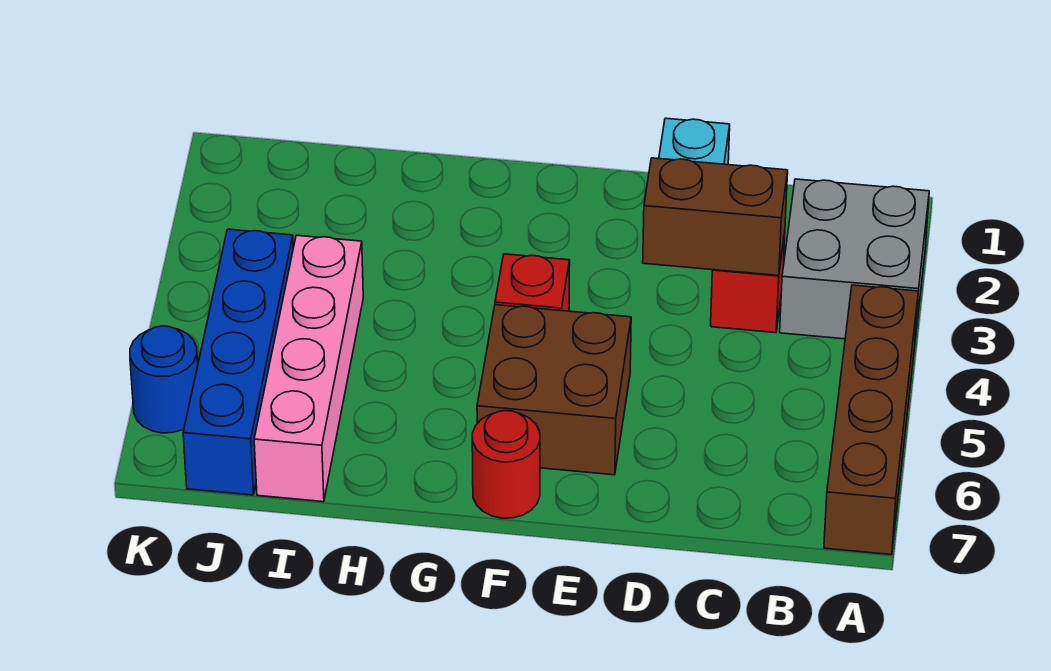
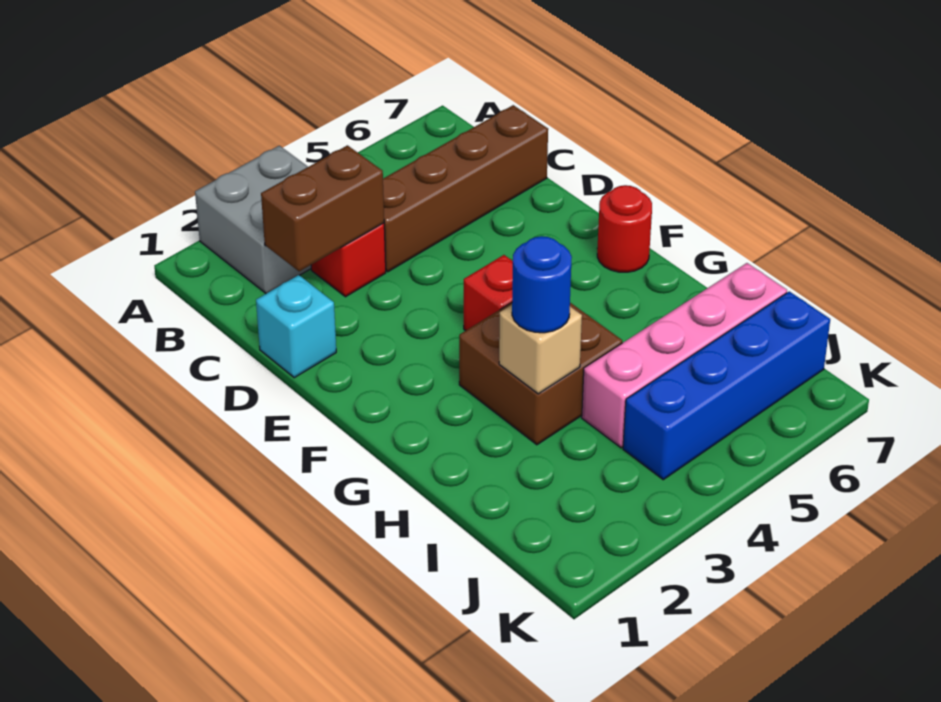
brown 1x4 brick [824,285,918,555] -> brown 1x4 brick moved to [383,105,548,272]
brown 1x2 brick [643,158,788,275] -> brown 1x2 brick turned to [261,145,384,272]
brown 2x2 brick [477,305,631,475] -> brown 2x2 brick moved to [459,303,622,445]
none -> tan 1x1 brick [499,305,582,394]
blue 1x1 round brick [130,326,198,433] -> blue 1x1 round brick moved to [512,236,572,333]

